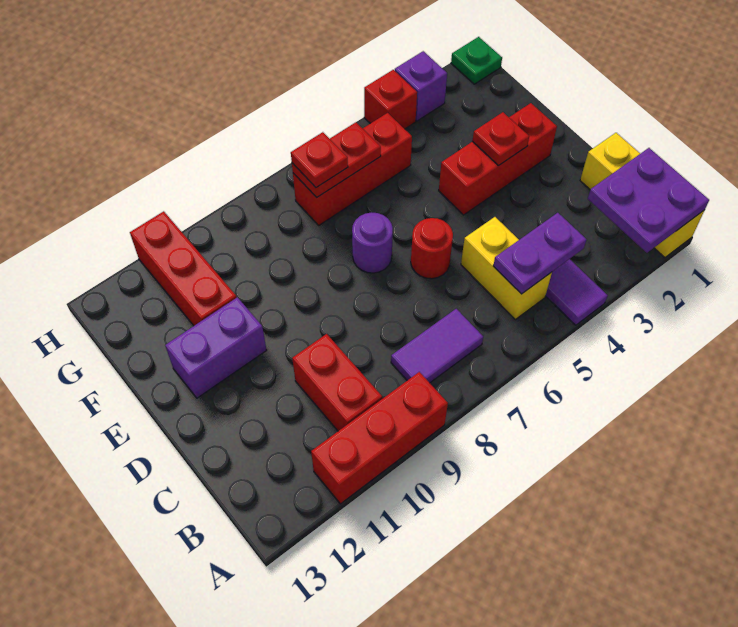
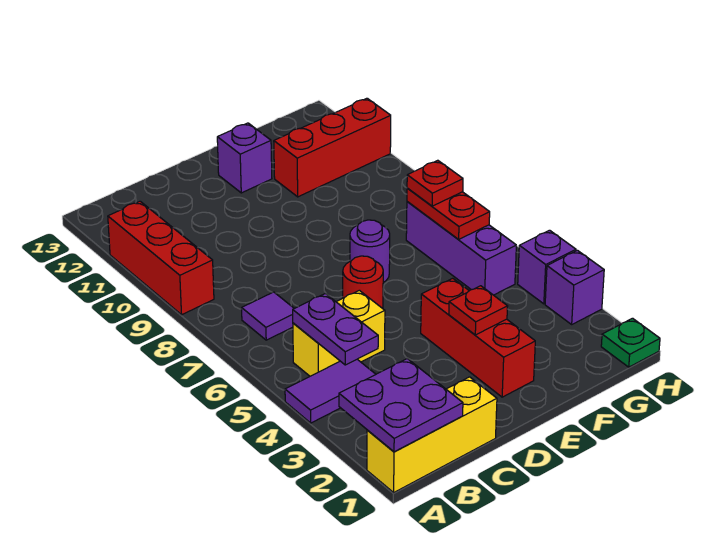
purple 1x2 tile [391,309,483,383] -> purple 1x1 tile [242,292,294,340]
red 1x2 brick [292,334,382,431] -> none
purple 1x2 brick [165,297,267,398] -> purple 1x1 brick [217,123,272,193]
red 1x3 brick [293,113,412,225] -> purple 1x3 brick [406,202,516,295]
red 1x1 brick [364,70,417,129] -> purple 1x1 brick [518,230,576,304]

